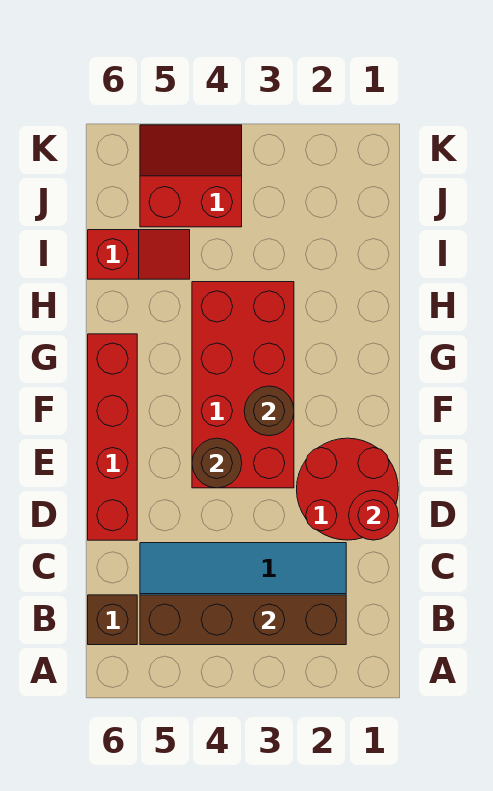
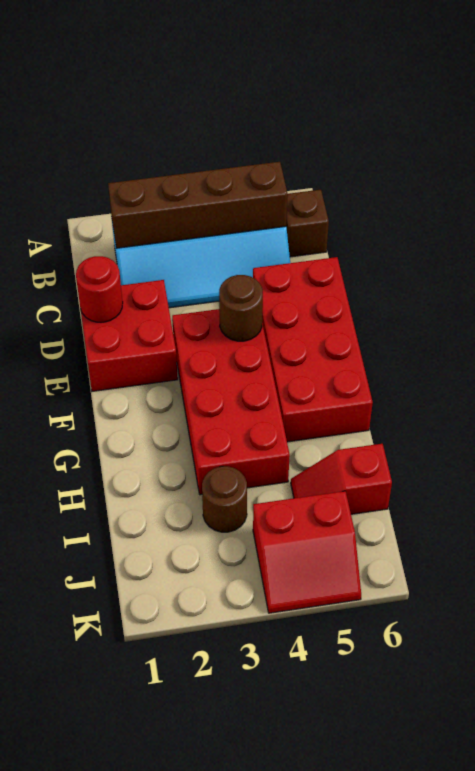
red 2x2 round brick [297,438,398,540] -> red 2x2 brick [81,280,178,391]
red 1x4 brick [88,334,137,540] -> red 2x4 brick [253,257,373,442]
brown 1x1 round brick [244,386,294,436] -> brown 1x1 round brick moved to [202,466,247,532]

